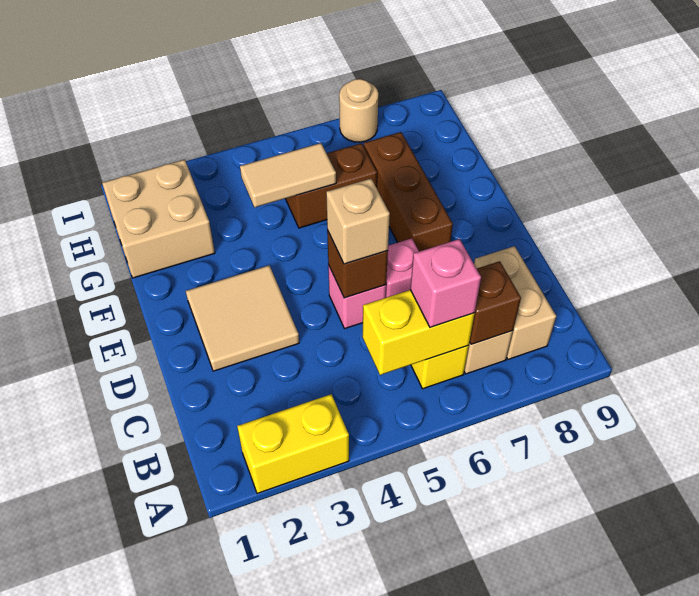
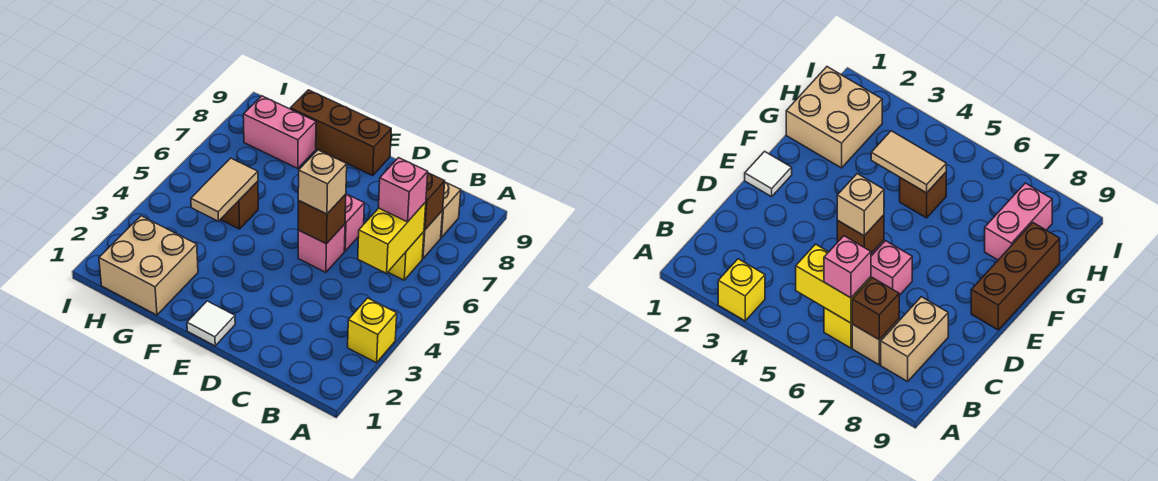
yellow 1x2 brick [237,394,349,494] -> yellow 1x1 brick [348,298,397,363]
tan 2x2 tile [186,265,299,371] -> none
none -> white 1x1 tile [187,301,235,346]
brown 1x3 brick [363,132,453,251] -> brown 1x3 brick moved to [290,90,391,176]
brown 1x2 brick [286,143,377,228] -> brown 1x1 brick [220,181,258,229]
none -> pink 1x2 brick [243,96,316,168]
tan 1x1 round brick [339,79,379,142] -> none

